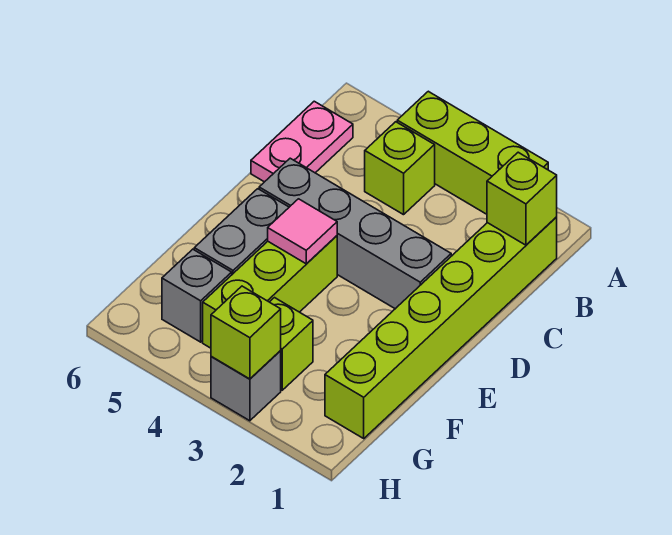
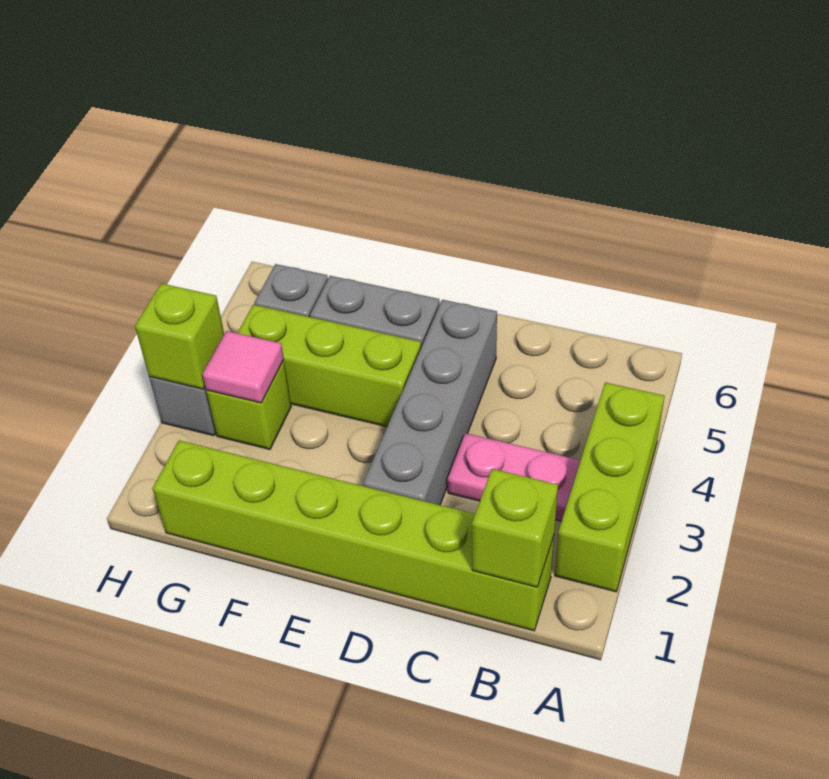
lime 1x1 brick [365,122,435,215] -> none
pink 1x2 plate [251,101,353,182] -> pink 1x2 plate moved to [448,433,581,521]
pink 1x1 tile [268,199,337,264] -> pink 1x1 tile moved to [202,331,284,403]

